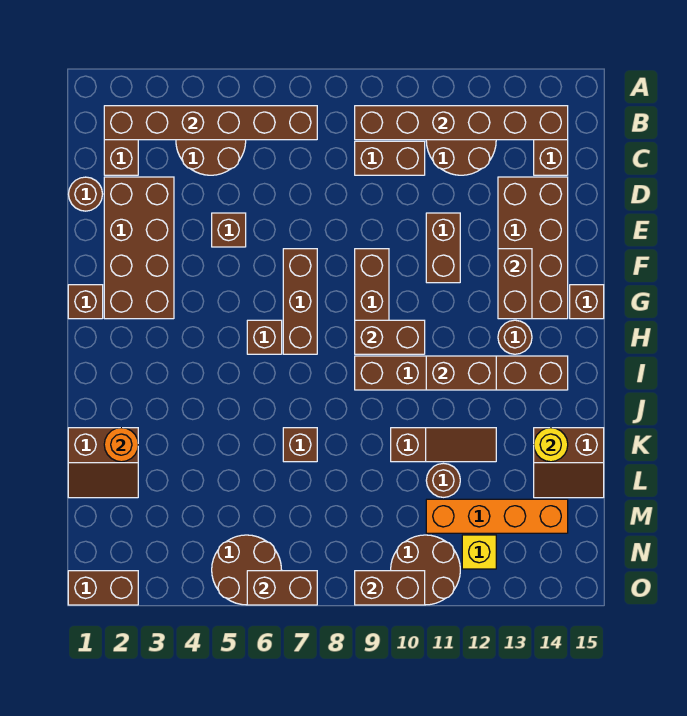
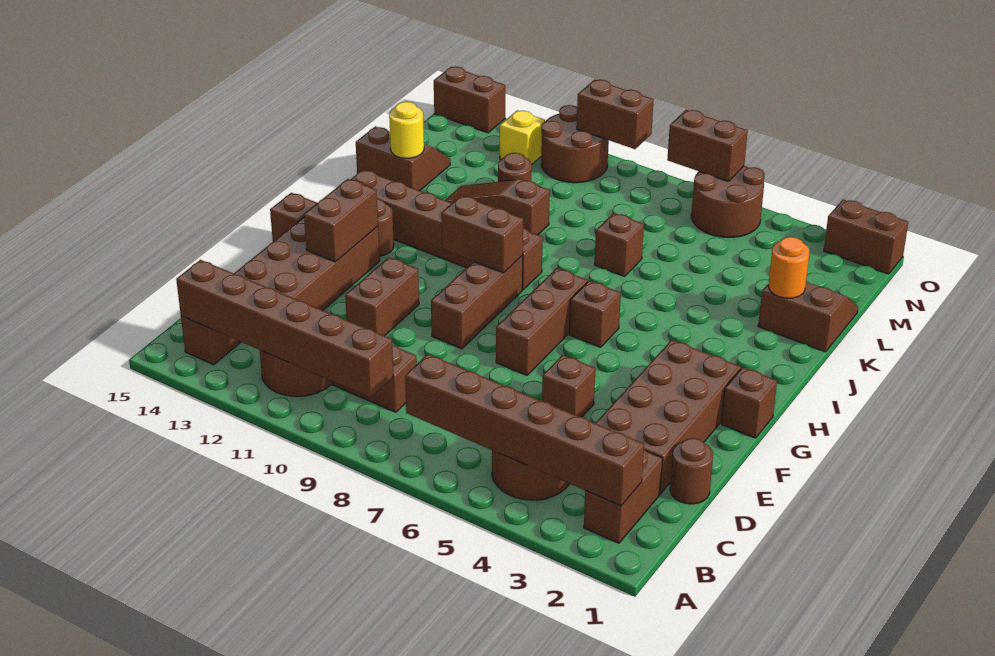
brown 1x2 brick [426,356,496,390] -> brown 1x2 brick moved to [434,67,505,133]
orange 1x4 brick [426,499,568,533] -> none

